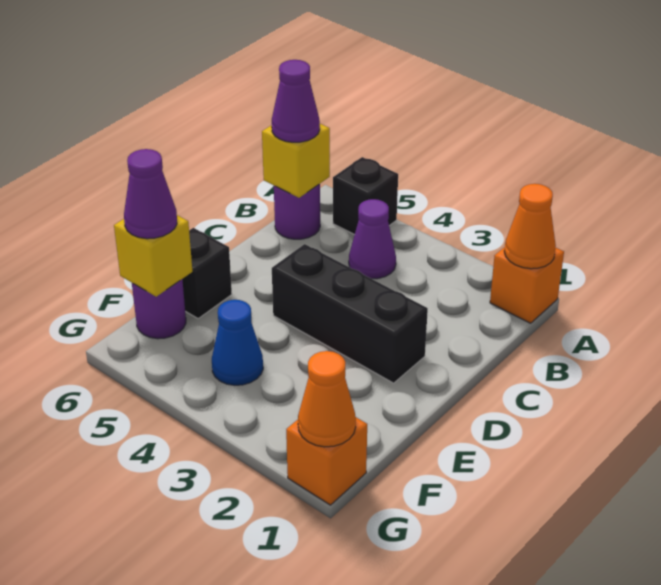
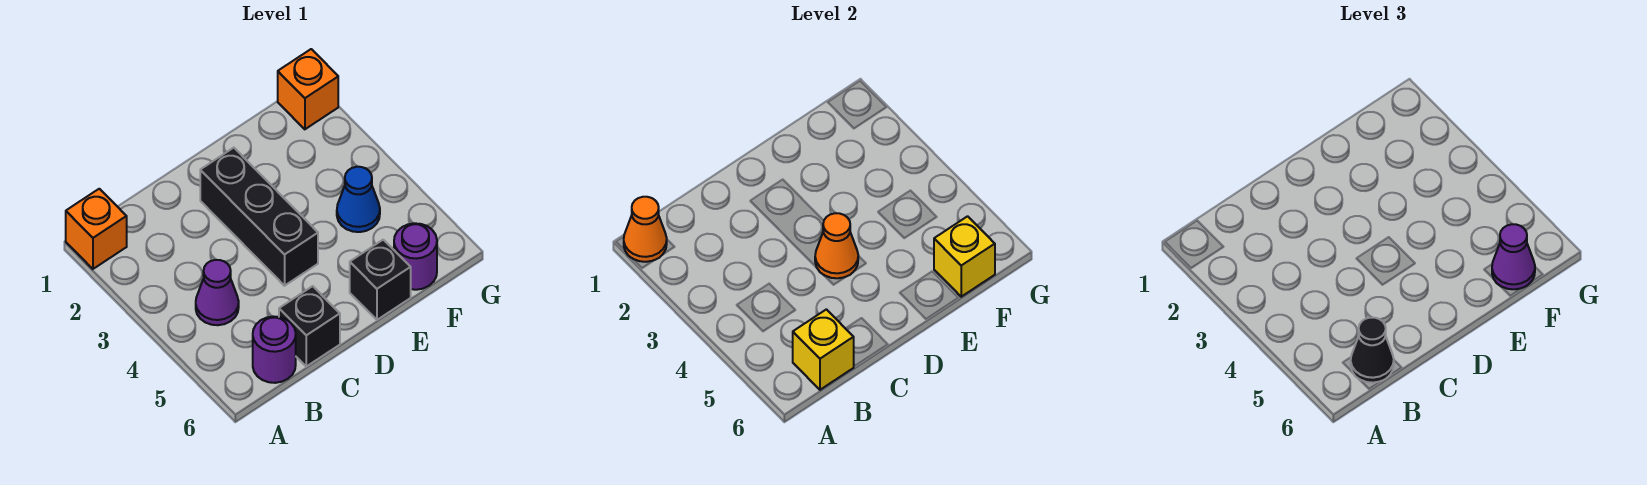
black 1x1 brick [333,157,398,235] -> black 1x1 brick moved to [279,286,340,366]
purple 1x1 cone [272,60,320,142] -> black 1x1 cone [1351,318,1394,383]
orange 1x1 cone [298,351,356,447] -> orange 1x1 cone moved to [815,213,858,278]

